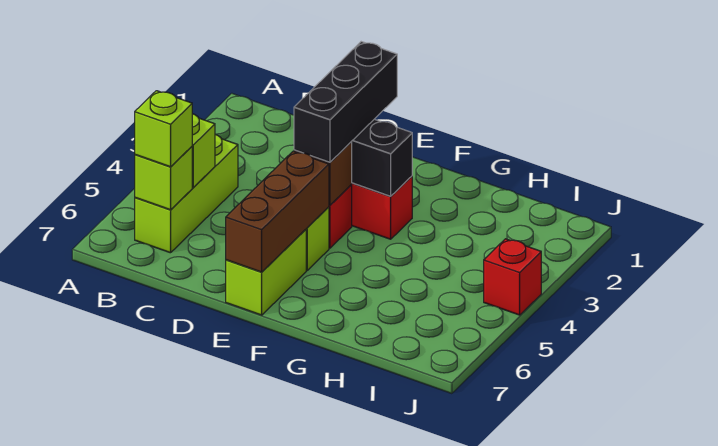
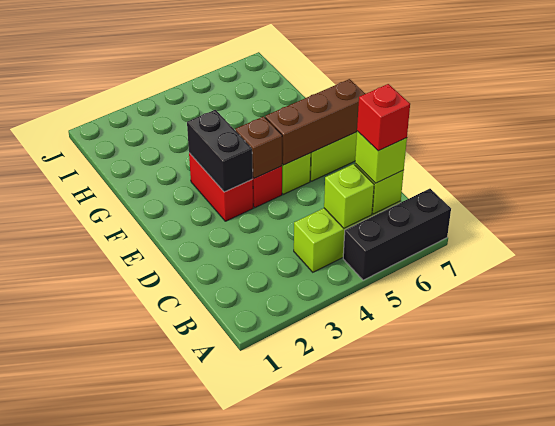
black 1x3 brick [294,42,397,162] -> black 1x3 brick moved to [343,189,451,280]
red 1x1 brick [484,239,541,315] -> red 1x1 brick moved to [357,84,410,151]

